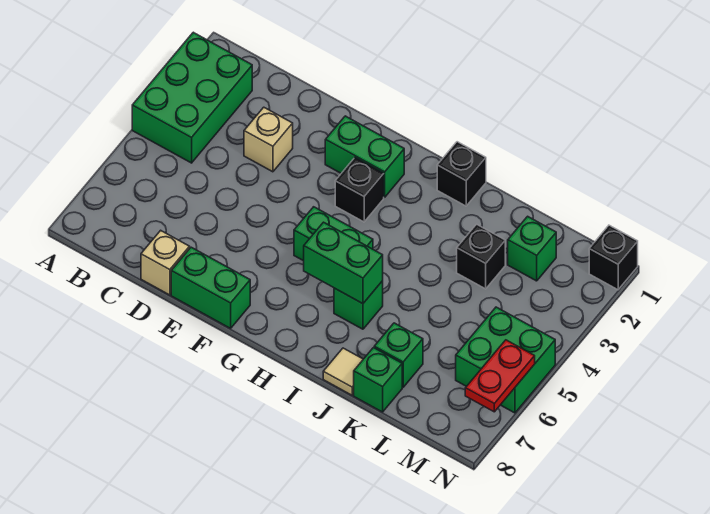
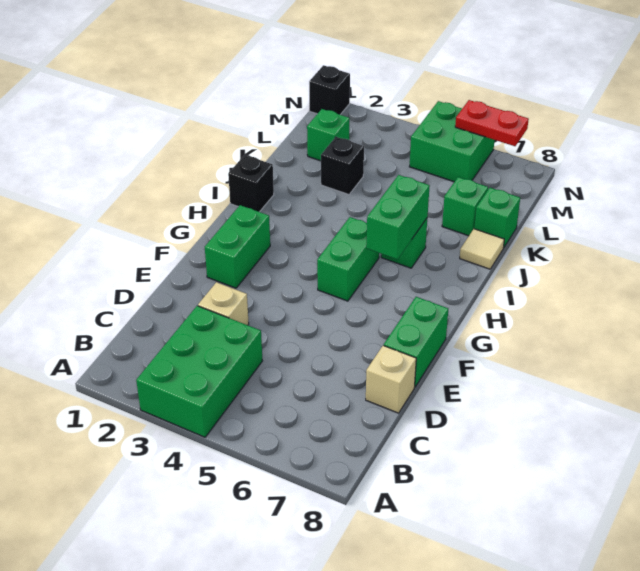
green 2x3 brick [132,32,252,163] -> green 2x3 brick turned to [136,306,262,437]
black 1x1 brick [335,158,384,222] -> none

